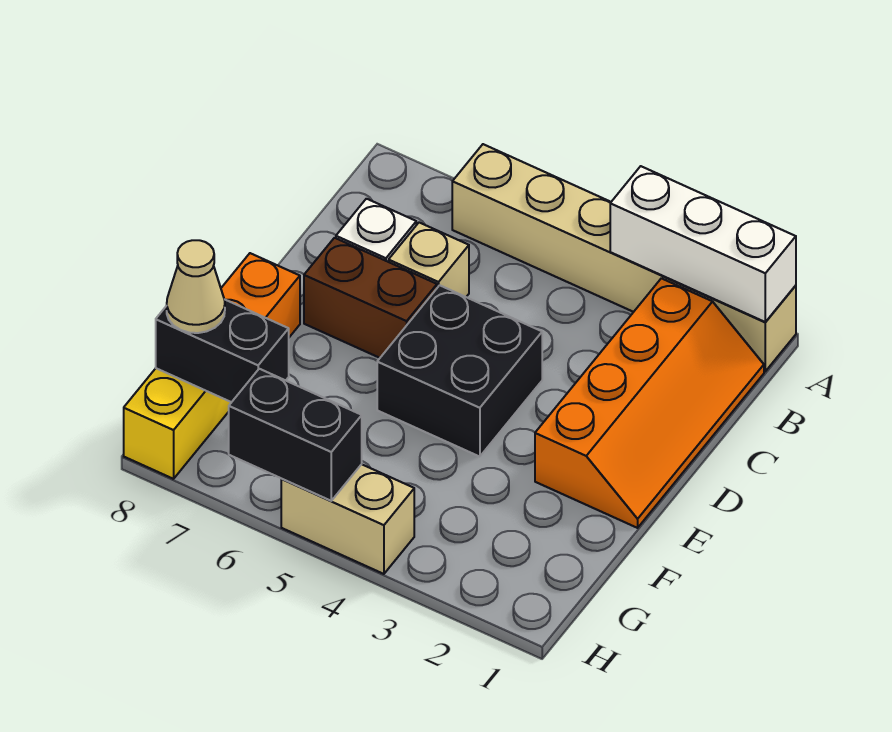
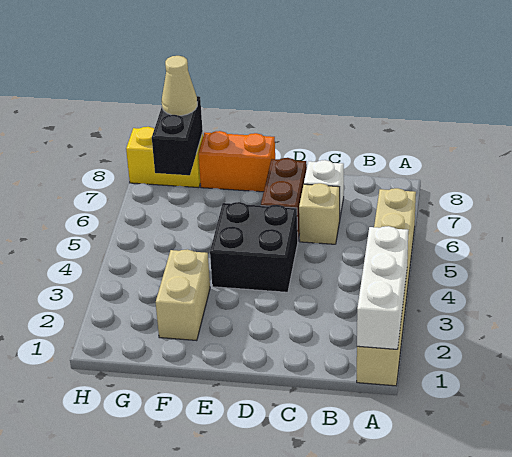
orange 2x4 slope [535,278,764,528] -> none
tan 1x2 brick [281,464,414,574] -> tan 1x2 brick moved to [156,249,210,341]
black 1x2 brick [229,369,362,501] -> none

